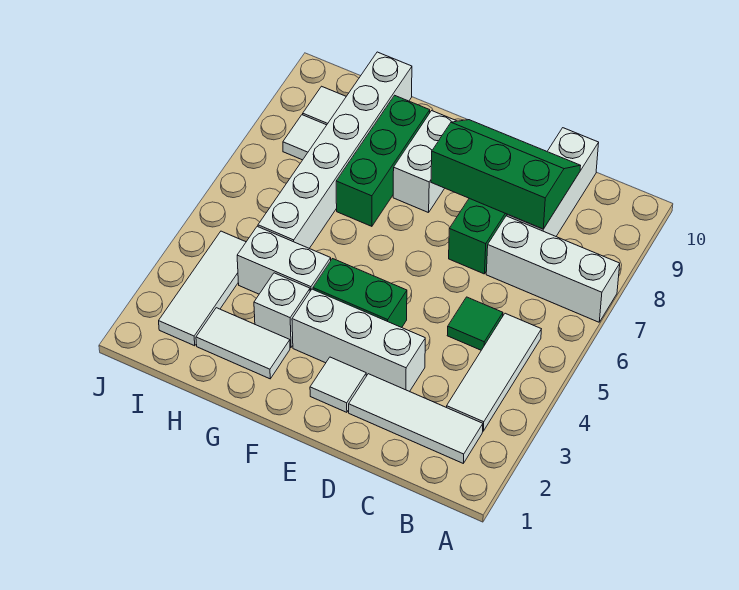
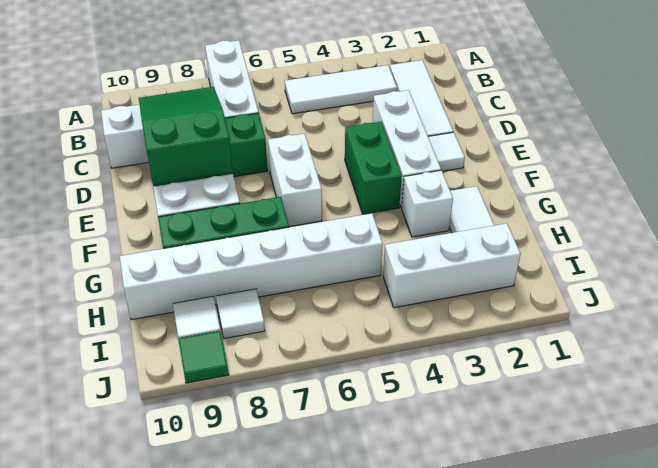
green 1x1 tile [447,297,503,350] -> green 1x1 tile moved to [178,331,229,383]
green 2x3 slope [431,120,581,229] -> green 2x3 slope turned to [139,87,233,185]
white 1x2 brick [237,226,331,294] -> white 1x2 brick moved to [268,134,322,227]
white 1x3 tile [159,231,246,346] -> white 1x3 brick [383,223,520,308]

